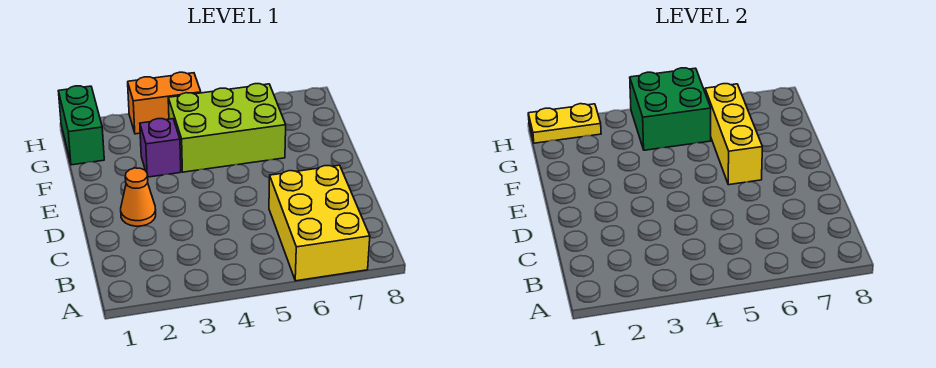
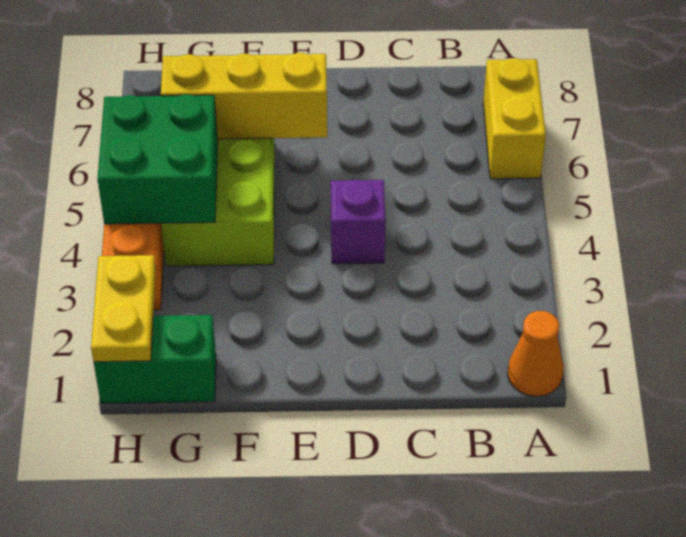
yellow 2x3 brick [269,165,370,281] -> yellow 1x2 brick [483,58,546,179]
orange 1x1 cone [121,168,156,226] -> orange 1x1 cone moved to [508,311,563,396]
purple 1x1 brick [140,119,181,177] -> purple 1x1 brick moved to [331,180,386,264]

